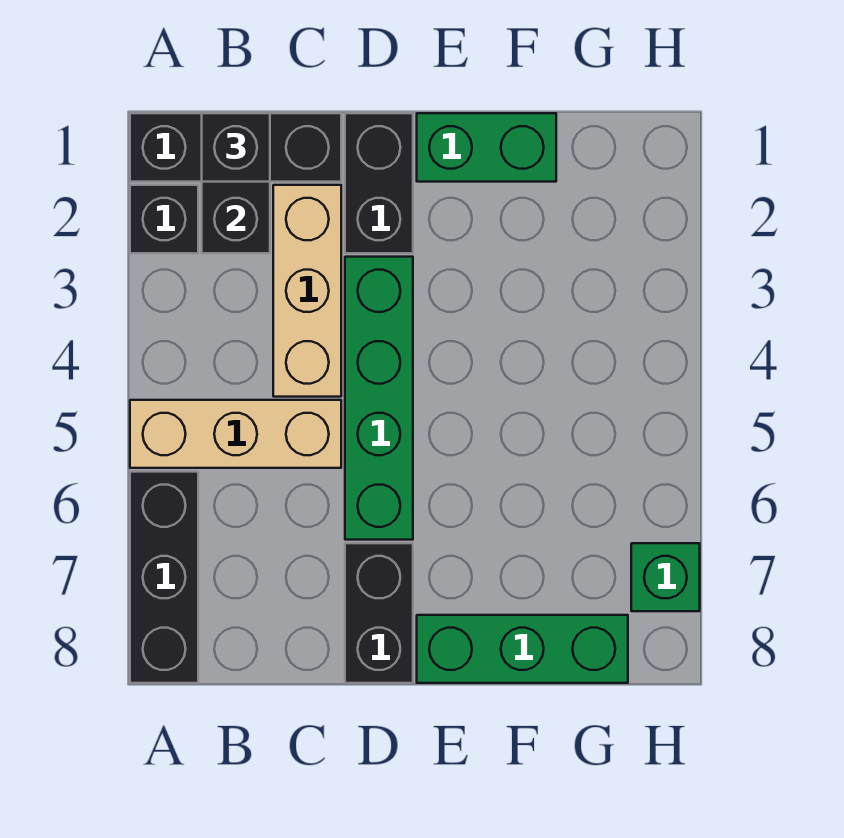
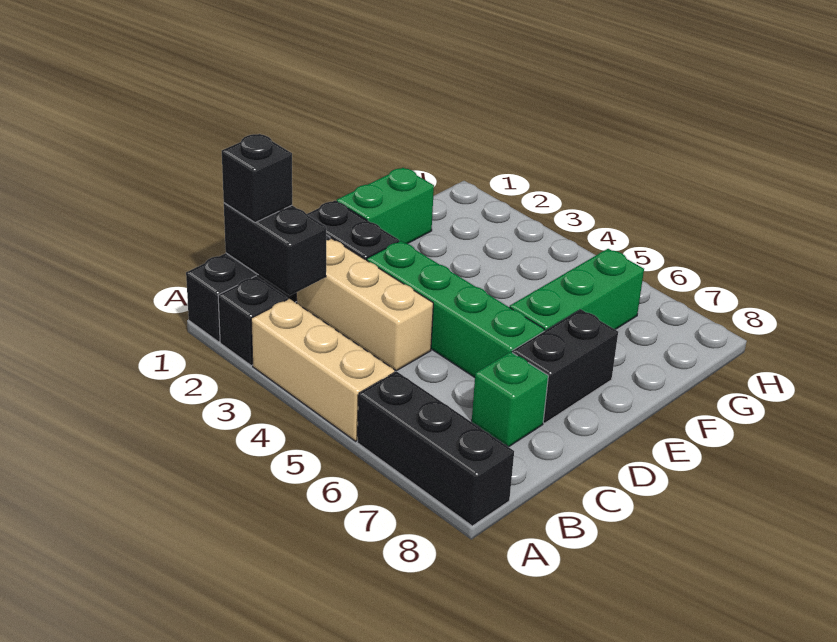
tan 1x3 brick [130,400,341,468] -> tan 1x3 brick turned to [251,299,395,441]
black 1x2 brick [345,543,413,683] -> black 1x2 brick turned to [512,309,618,423]
green 1x3 brick [417,615,628,683] -> green 1x3 brick moved to [510,249,644,331]
green 1x1 brick [631,543,700,611] -> green 1x1 brick moved to [472,352,548,447]

